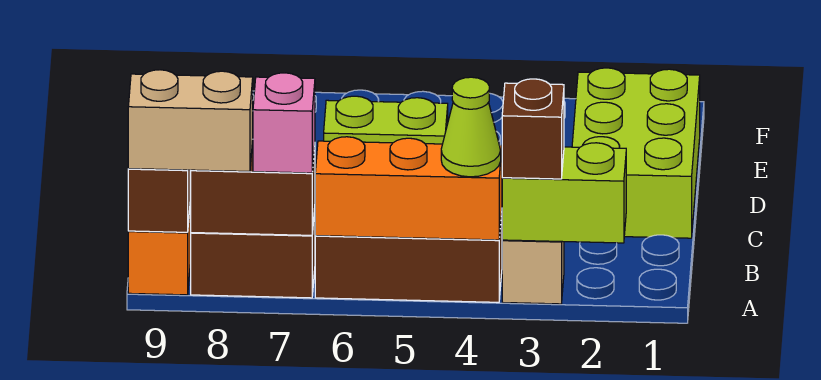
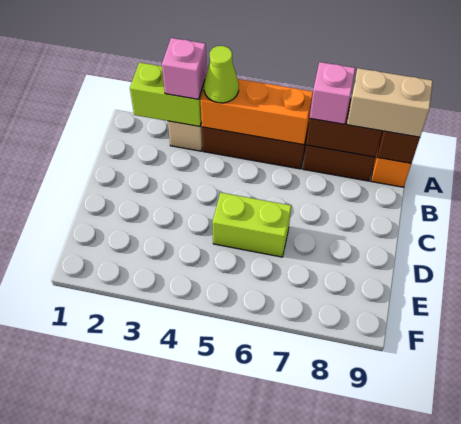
brown 1x1 brick [502,79,564,179] -> pink 1x1 brick [162,38,207,99]
lime 2x3 brick [572,68,700,238] -> none

